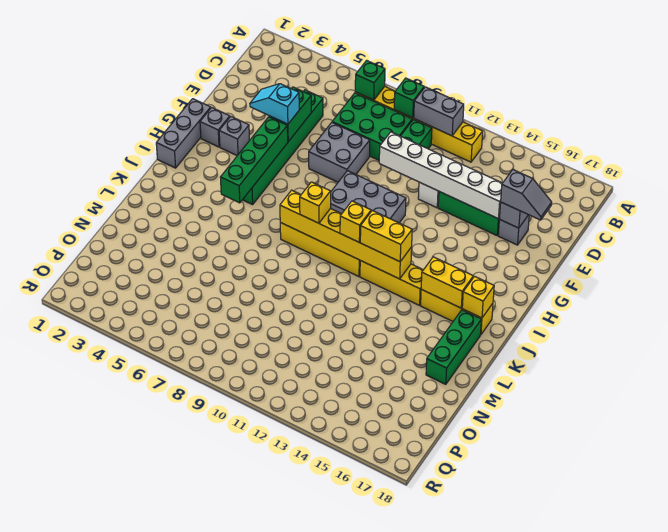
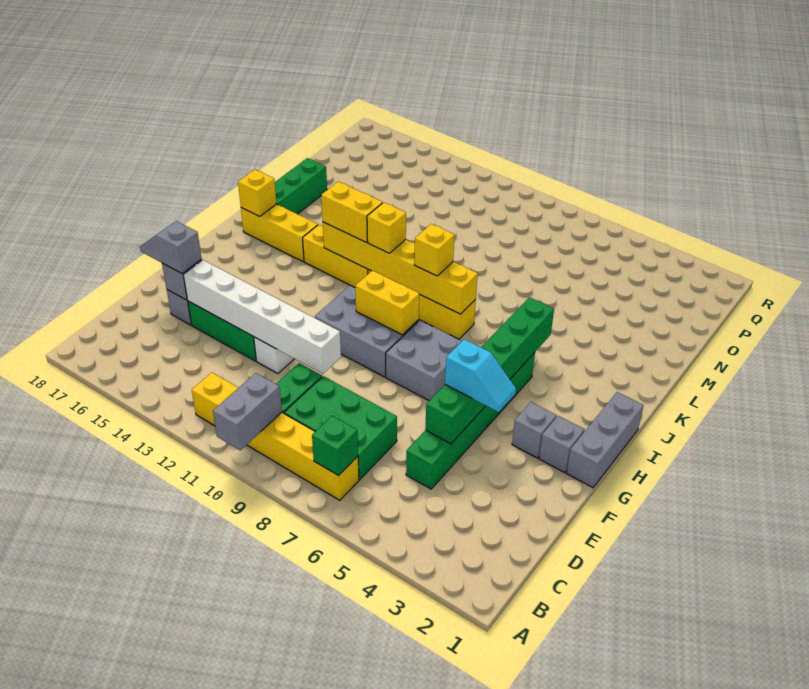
green 1x1 brick [394,78,424,118] -> none
grey 1x2 brick [414,87,464,136] -> grey 1x2 brick turned to [213,373,282,450]
grey 2x2 brick [309,123,370,182] -> grey 2x2 brick moved to [386,320,462,401]
yellow 1x2 brick [421,257,473,308] -> yellow 1x2 brick moved to [355,271,420,335]

